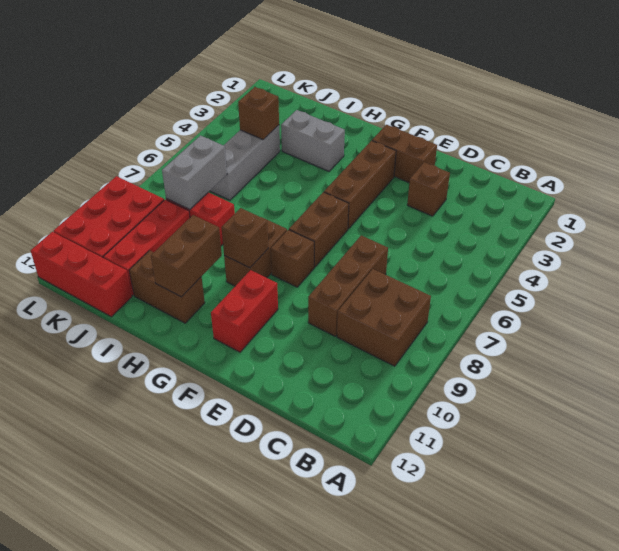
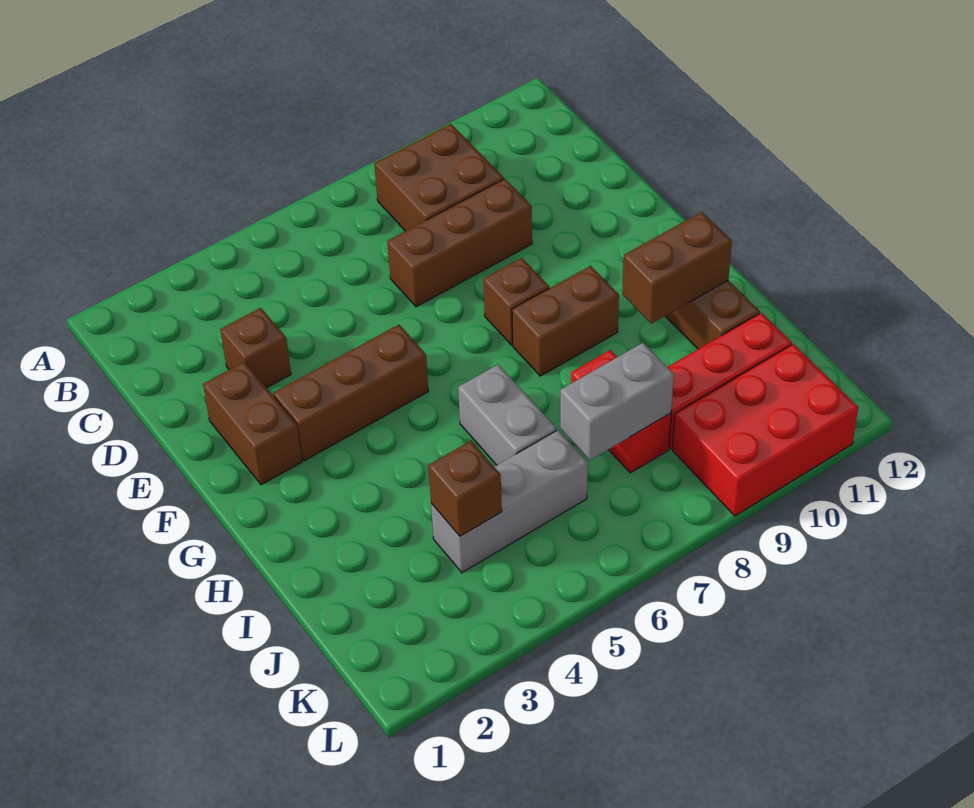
brown 1x2 brick [289,192,349,267] -> none
red 1x2 brick [211,270,278,352] -> none
brown 1x1 brick [221,208,268,268] -> none
grey 1x2 brick [281,110,345,171] -> grey 1x2 brick moved to [458,365,557,465]
red 1x3 brick [31,232,132,317] -> none

